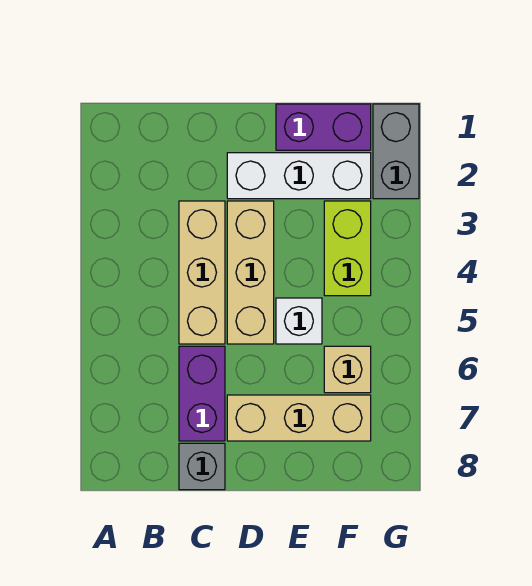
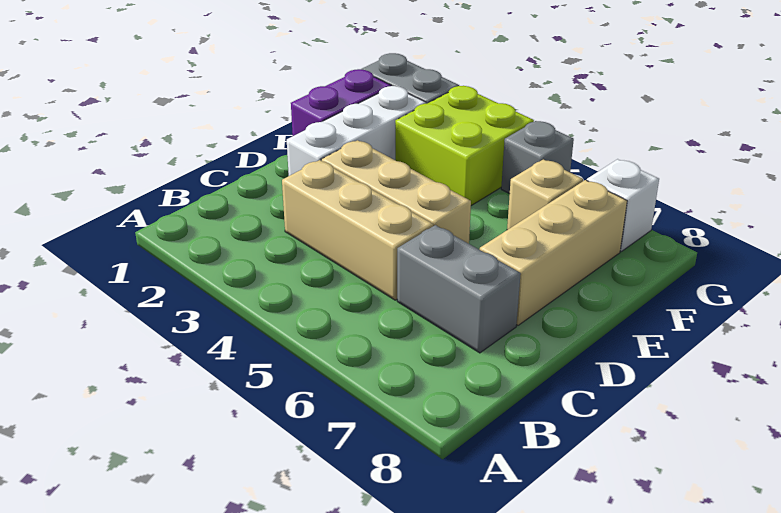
purple 1x2 brick [179,346,225,441] -> grey 1x2 brick [397,225,521,353]
grey 1x1 brick [179,443,225,490] -> grey 1x1 brick moved to [501,121,574,194]
white 1x1 brick [276,298,322,344] -> white 1x1 brick moved to [587,159,659,251]
lime 1x2 brick [324,201,371,296] -> lime 2x2 brick [395,86,534,206]

